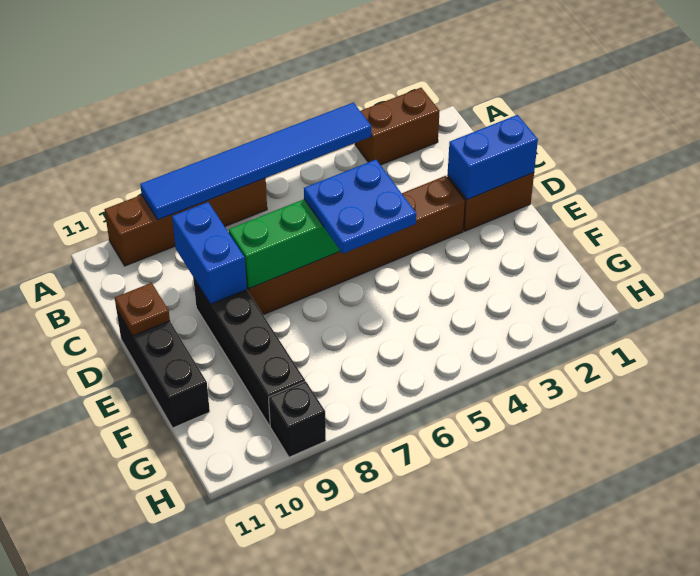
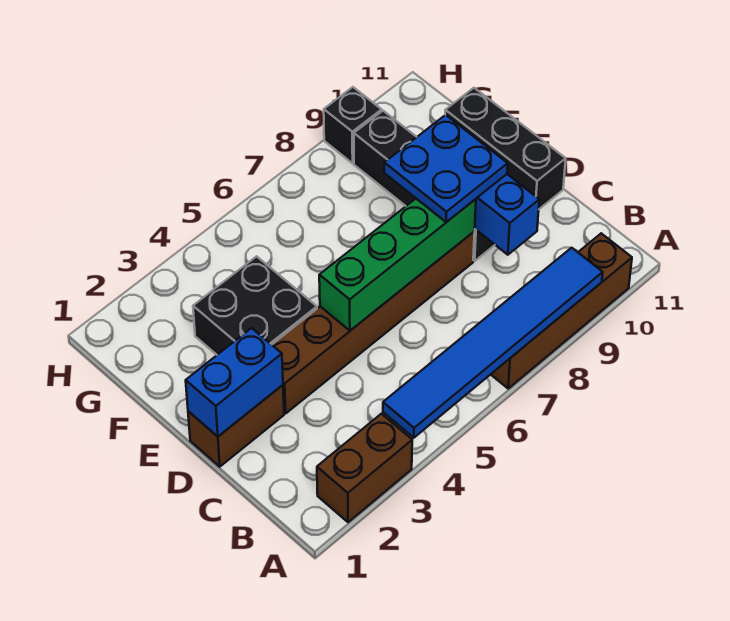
blue 2x2 plate [304,160,416,254] -> blue 2x2 plate moved to [384,115,508,222]
brown 1x1 plate [115,283,170,336] -> none
none -> black 2x2 brick [193,256,317,355]

